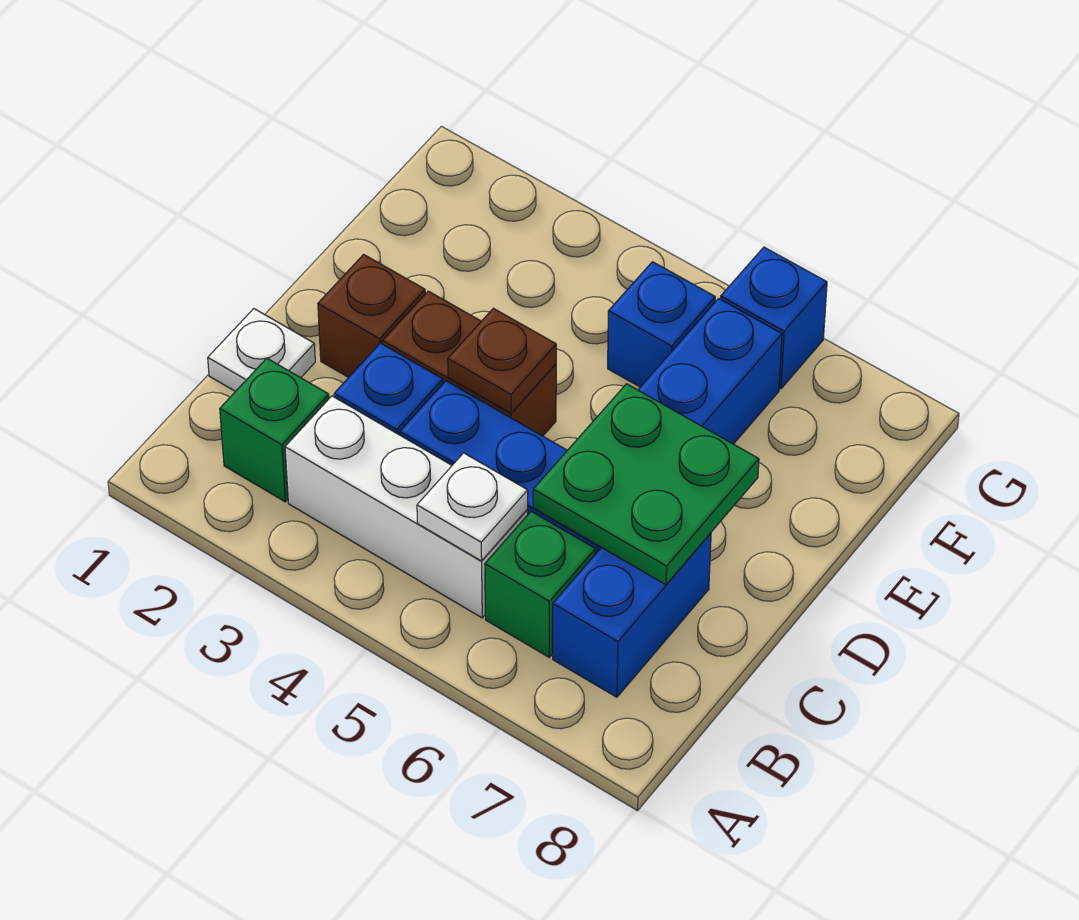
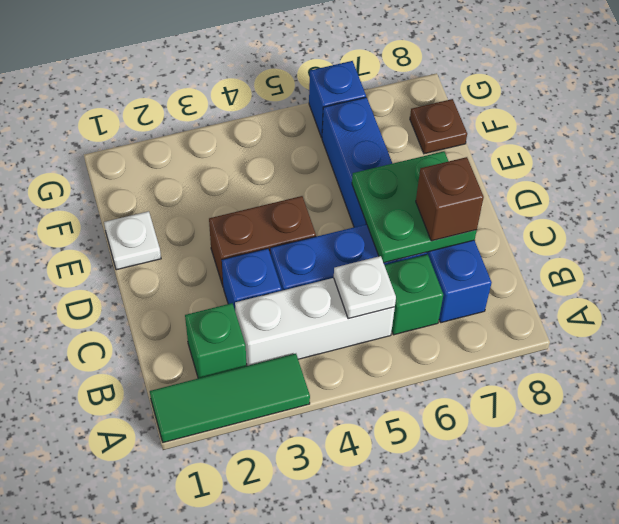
none -> green 1x3 tile [150,354,310,442]
white 1x1 plate [208,309,315,392] -> white 1x1 plate moved to [104,211,161,270]
brown 1x1 brick [318,255,425,377] -> brown 1x1 brick moved to [416,157,484,241]
brown 1x1 plate [448,308,556,413] -> brown 1x1 plate moved to [410,99,467,154]
blue 1x1 brick [608,262,715,387] -> none

